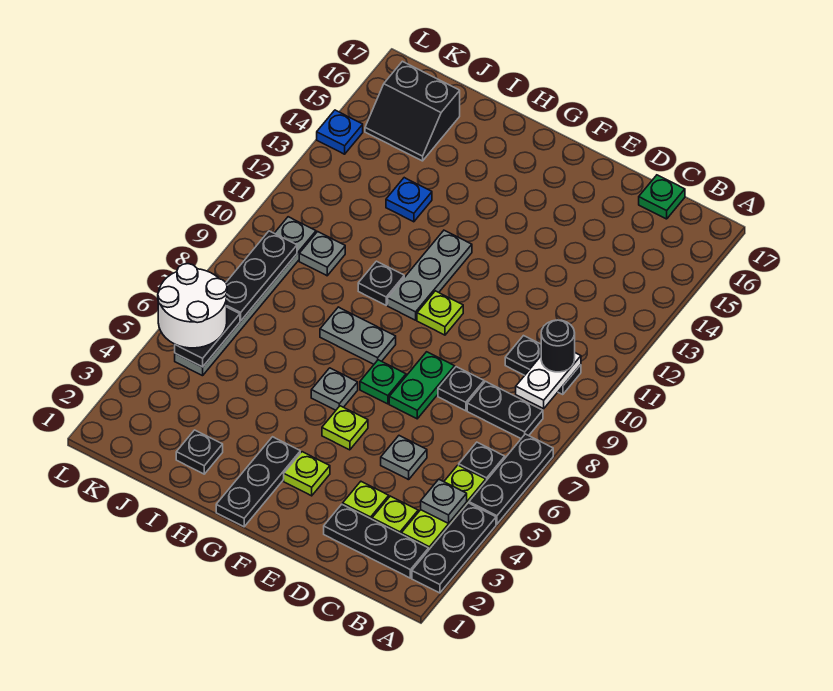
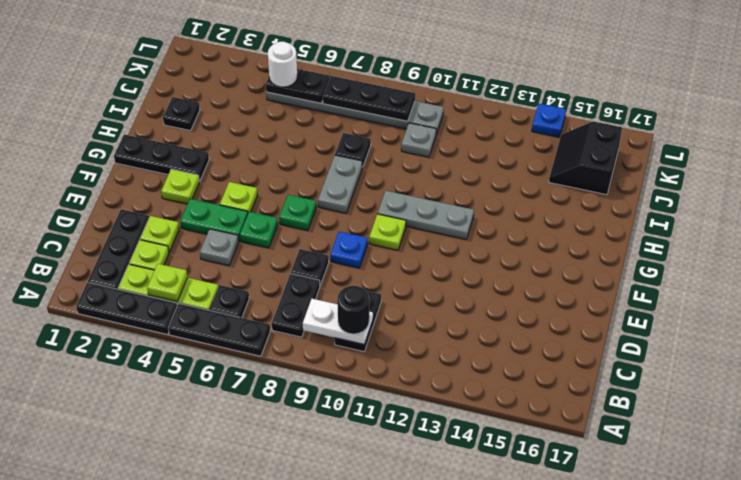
grey 1x1 plate [421,479,467,523] -> lime 1x1 plate [147,264,187,301]
green 1x1 plate [639,175,685,219] -> green 1x1 plate moved to [240,212,278,248]
green 1x2 plate [389,352,455,419] -> green 1x2 plate moved to [180,199,248,241]
grey 1x1 plate [311,368,358,410] -> none
black 1x1 plate [358,261,404,305] -> black 1x1 plate moved to [335,133,371,166]
blue 1x1 plate [386,178,432,222] -> blue 1x1 plate moved to [330,232,368,268]
white 2x2 round brick [158,264,227,348] -> white 1x1 round brick [268,42,297,87]

